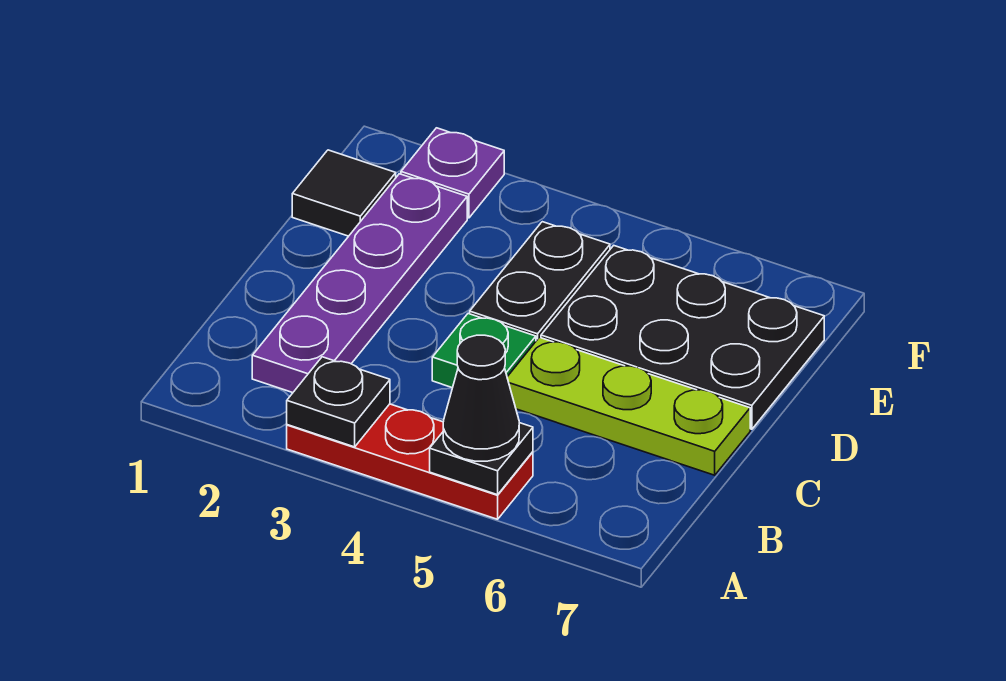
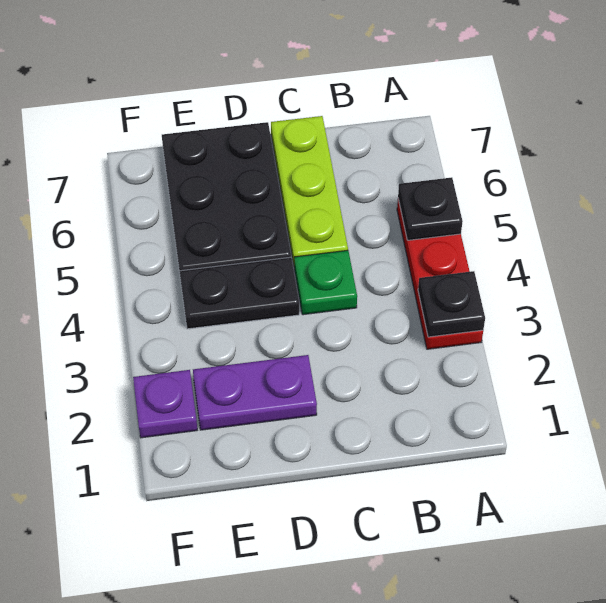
black 1x1 cone [443,335,519,461] -> none
purple 1x4 plate [252,174,467,393] -> purple 1x2 plate [193,355,317,430]
black 1x1 tile [292,150,396,236] -> none

